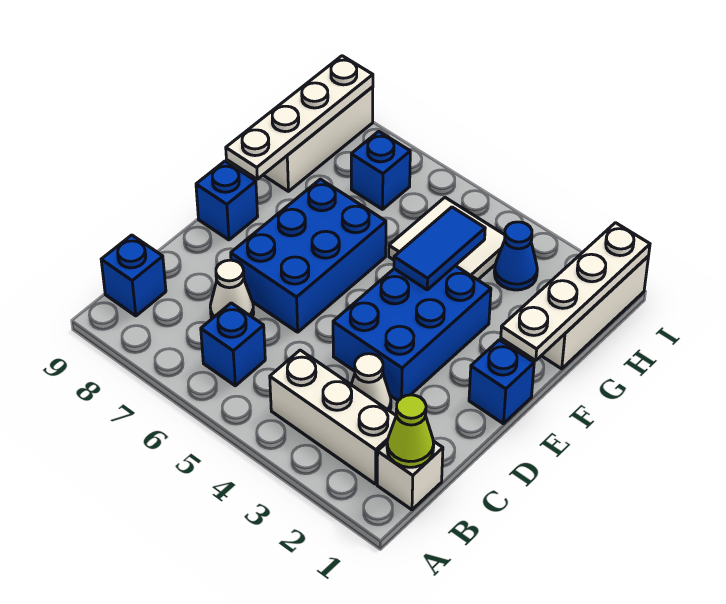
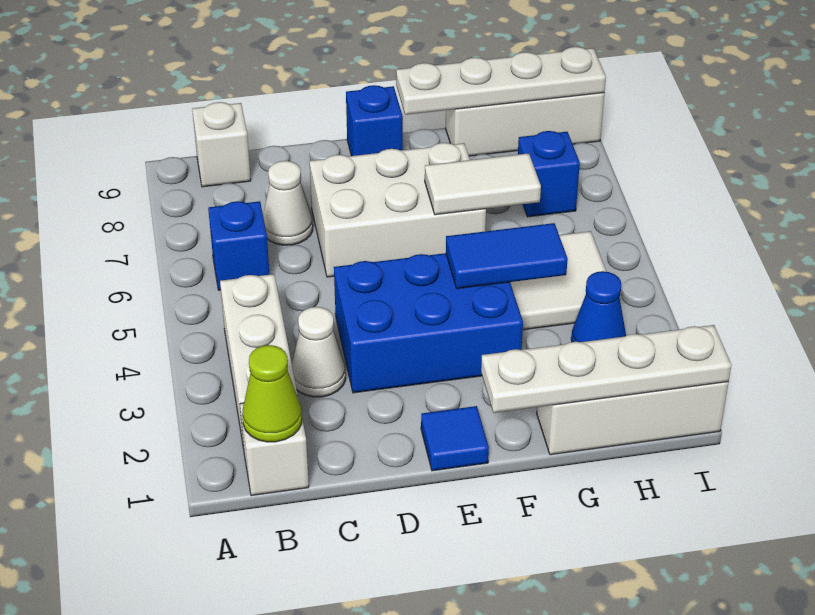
blue 1x1 brick [101,235,166,316] -> white 1x1 brick [192,102,251,187]
blue 2x3 brick [231,179,386,332] -> white 2x3 brick [310,143,486,277]
blue 1x1 brick [469,340,534,424] -> blue 1x1 tile [421,406,489,471]
none -> white 1x2 tile [425,153,541,215]

